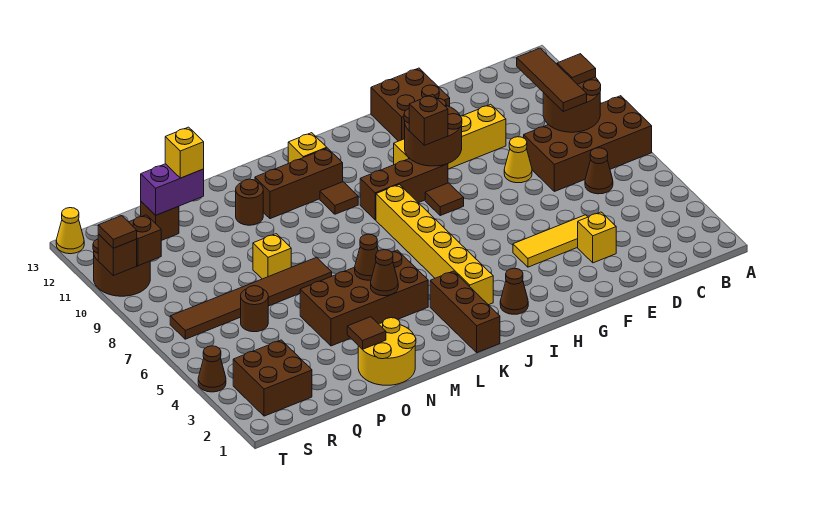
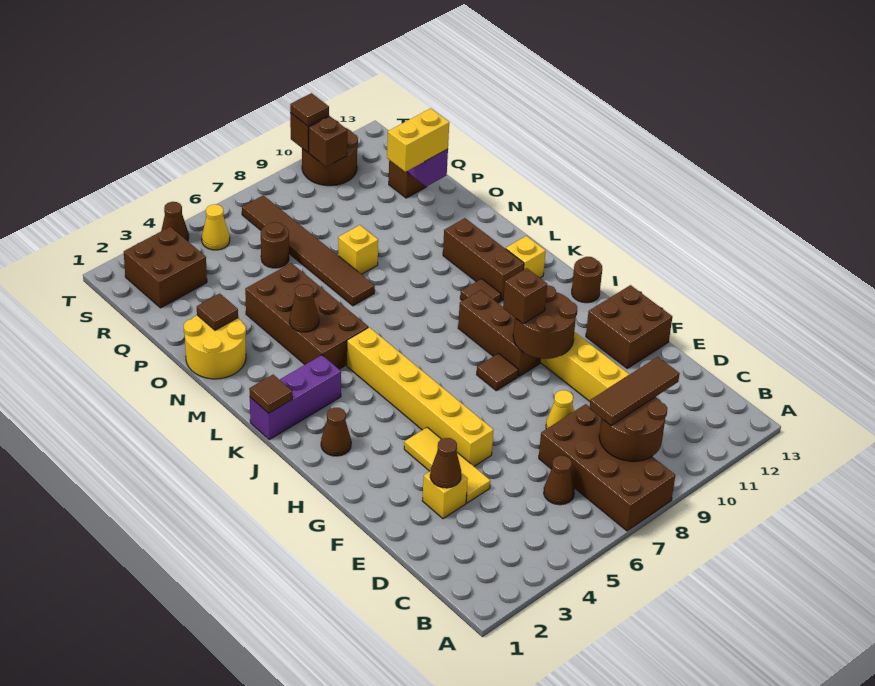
brown 1x1 tile [557,54,596,84] -> brown 1x1 tile moved to [249,375,292,413]
yellow 1x6 brick [376,184,493,305] -> yellow 1x6 brick turned to [347,327,493,466]
brown 1x3 brick [430,271,500,353] -> purple 1x3 brick [250,355,341,439]
brown 1x1 cone [355,234,378,280] -> brown 1x1 cone moved to [430,438,461,488]
brown 1x1 round brick [236,179,263,225] -> brown 1x1 round brick moved to [572,257,602,303]
yellow 1x1 brick [165,127,204,178] -> yellow 1x2 brick [387,108,449,172]
yellow 1x1 cone [56,208,84,254] -> yellow 1x1 cone moved to [202,204,230,250]

